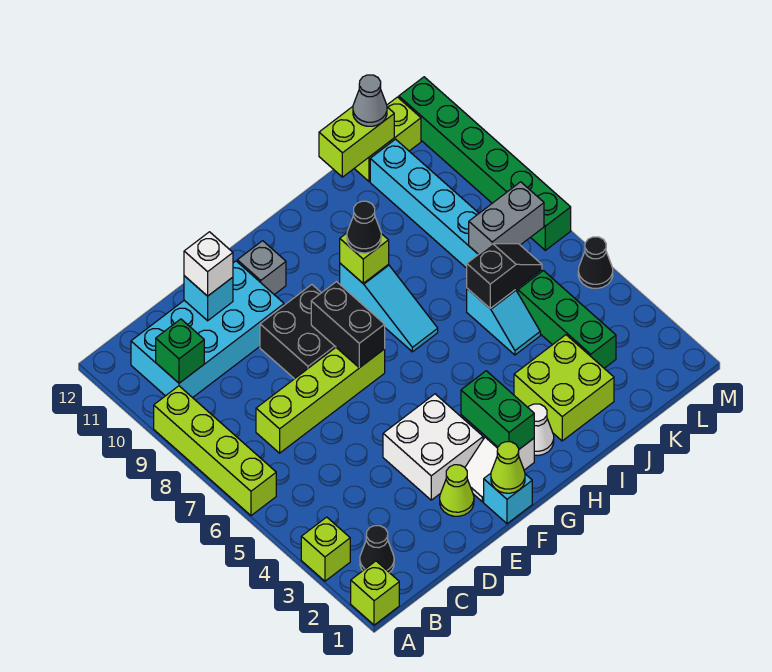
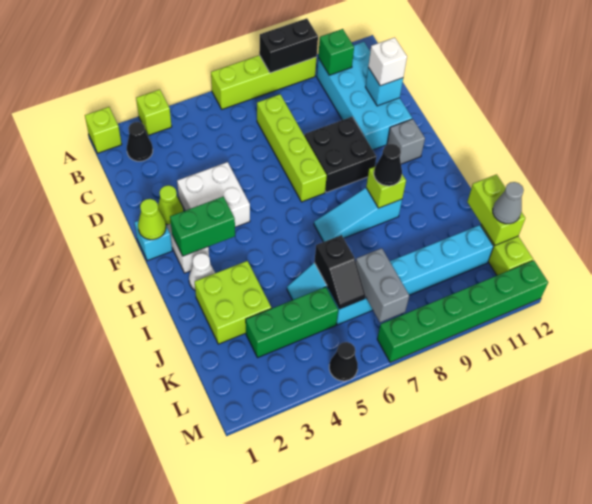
black 1x2 brick [311,282,385,368] -> black 1x2 brick moved to [259,18,318,73]

